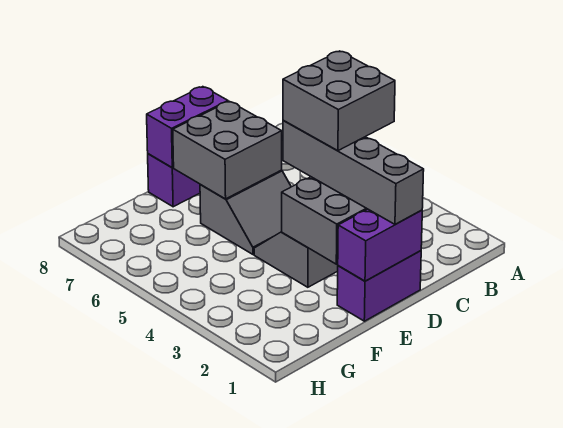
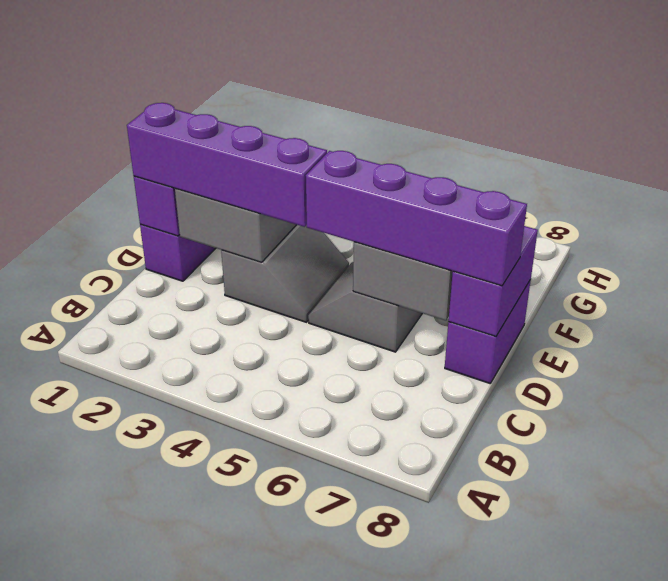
grey 2x2 brick [283,51,395,151] -> none
grey 1x4 brick [283,120,424,224] -> purple 1x4 brick [127,103,327,227]
none -> purple 1x4 brick [306,151,527,286]

